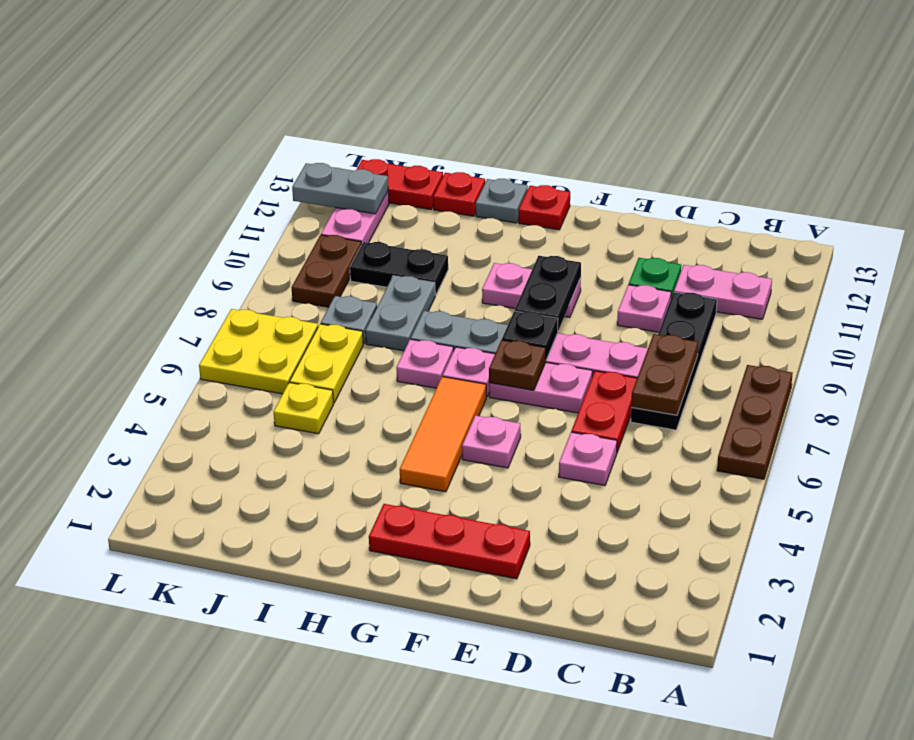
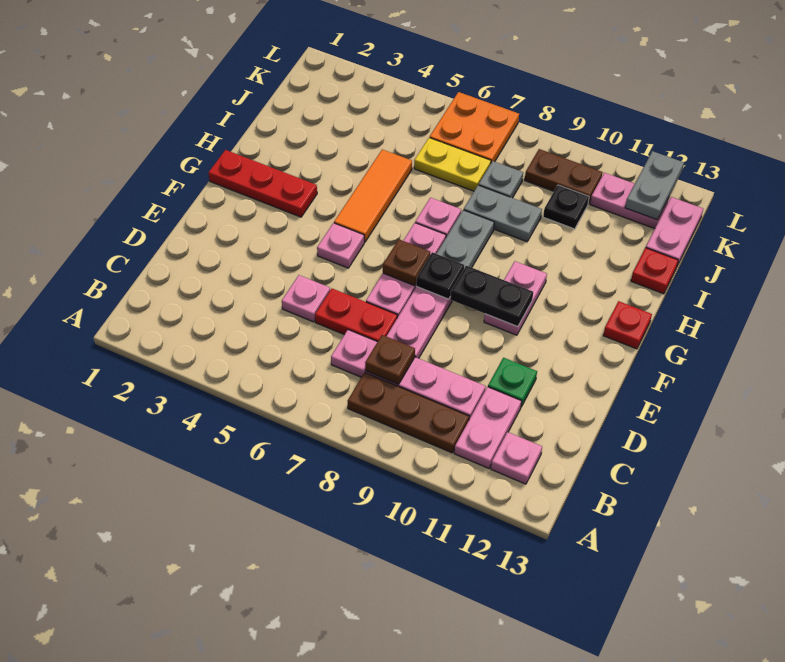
brown 1x3 plate [717,365,792,479] -> brown 1x3 plate moved to [348,373,469,453]
black 1x4 plate [631,292,717,430] -> pink 1x4 plate [331,330,486,419]
brown 1x2 plate [631,334,698,415] -> brown 1x1 plate [365,335,415,384]
pink 1x1 plate [617,285,671,332] -> pink 1x1 plate moved to [491,432,542,484]
red 1x3 plate [369,504,530,579] -> red 1x3 plate turned to [209,150,317,217]
orange 1x3 tile [400,377,486,492] -> orange 1x3 tile turned to [334,149,412,242]
grey 1x1 plate [476,179,528,223] -> none
black 1x2 plate [350,242,448,295] -> black 1x1 plate [543,185,589,229]
yellow 1x1 plate [274,383,334,434] -> none
red 1x2 plate [356,159,443,209] -> pink 1x2 plate [646,197,703,266]
yellow 2x2 plate [199,309,318,394] -> orange 2x2 plate [430,92,519,162]

